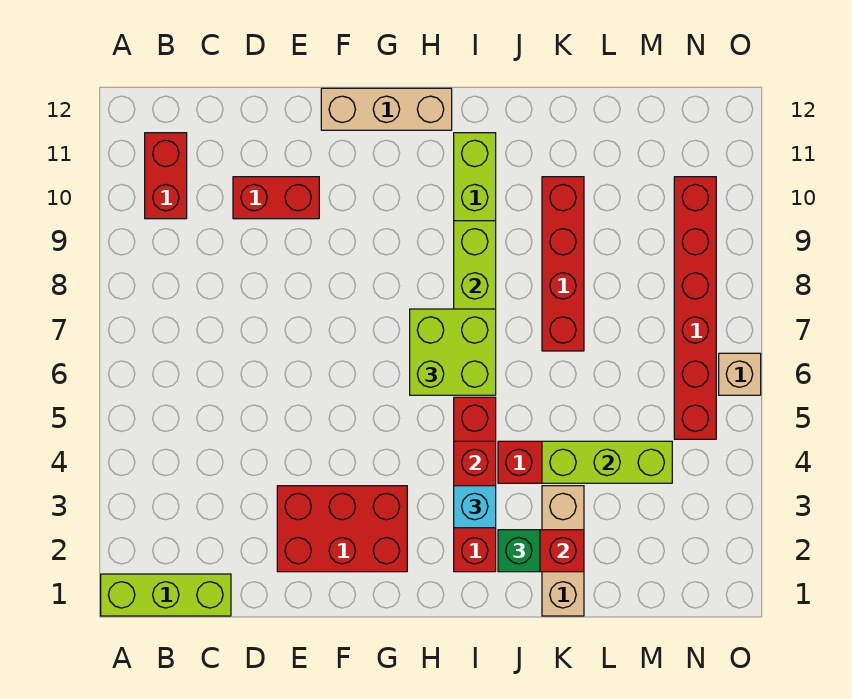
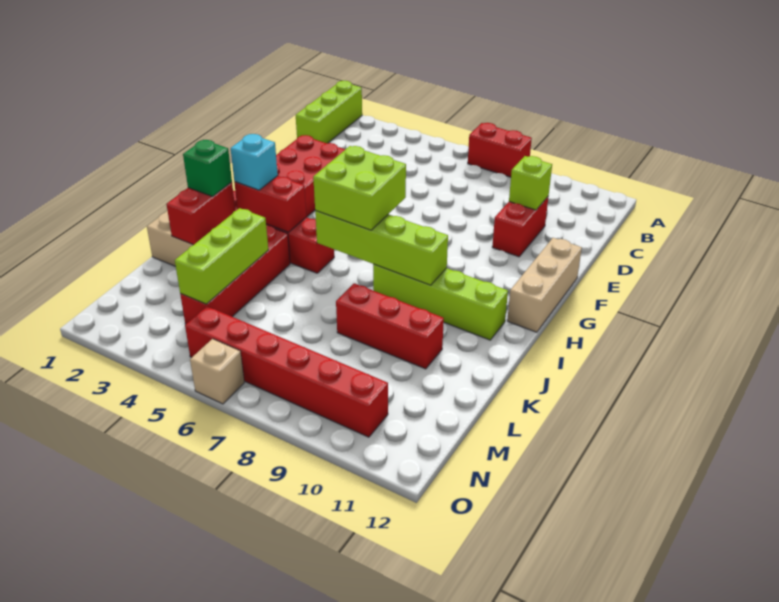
red 1x2 brick [145,133,187,219] -> red 1x2 brick moved to [468,123,532,177]
none -> lime 1x1 brick [509,156,552,210]
red 1x4 brick [542,177,584,351] -> red 1x3 brick [336,283,444,369]

